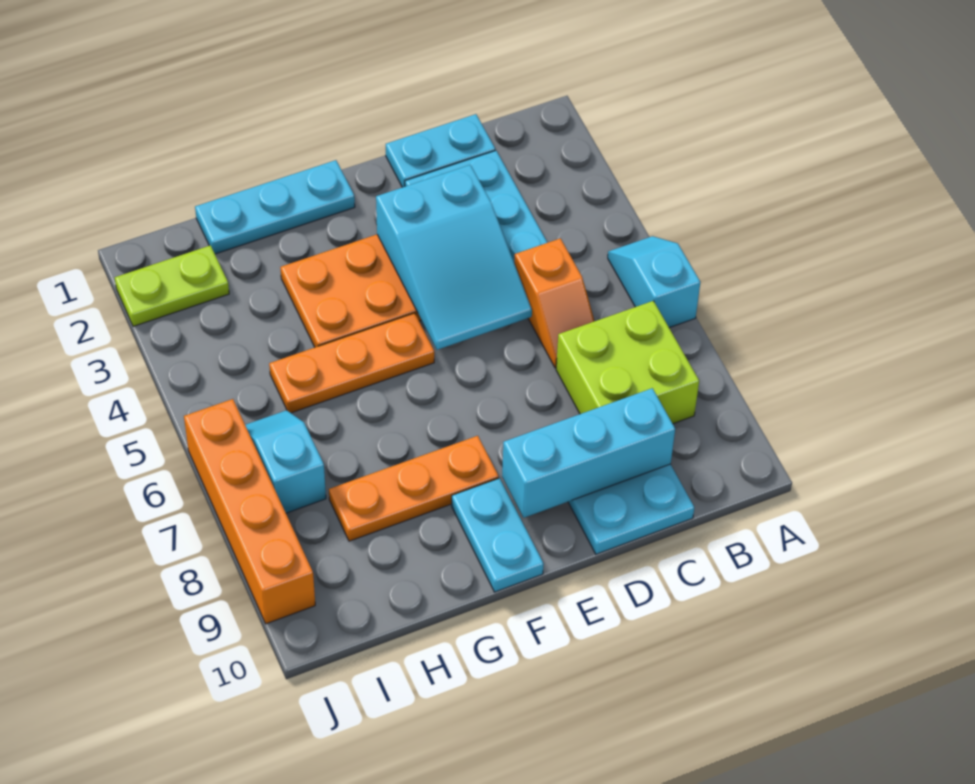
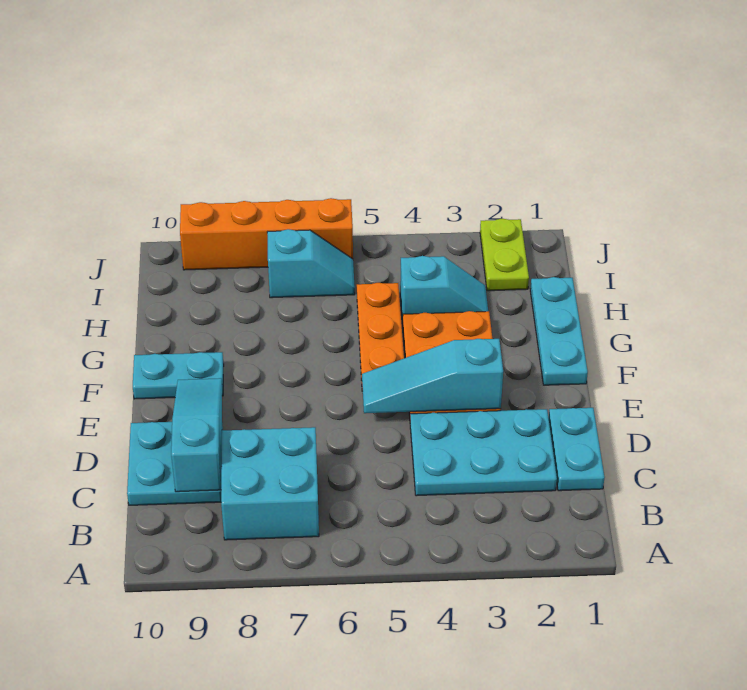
cyan 1x2 slope [608,236,700,328] -> cyan 1x2 slope moved to [400,256,488,323]
lime 2x2 brick [556,301,699,424] -> cyan 2x2 brick [221,427,319,540]
orange 1x2 slope [514,238,594,368] -> none
cyan 1x3 brick [502,388,675,518] -> cyan 1x3 slope [171,378,222,492]
cyan 2x3 slope [376,165,532,350] -> cyan 1x3 slope [362,339,503,413]
orange 1x3 plate [329,436,499,541] -> none

